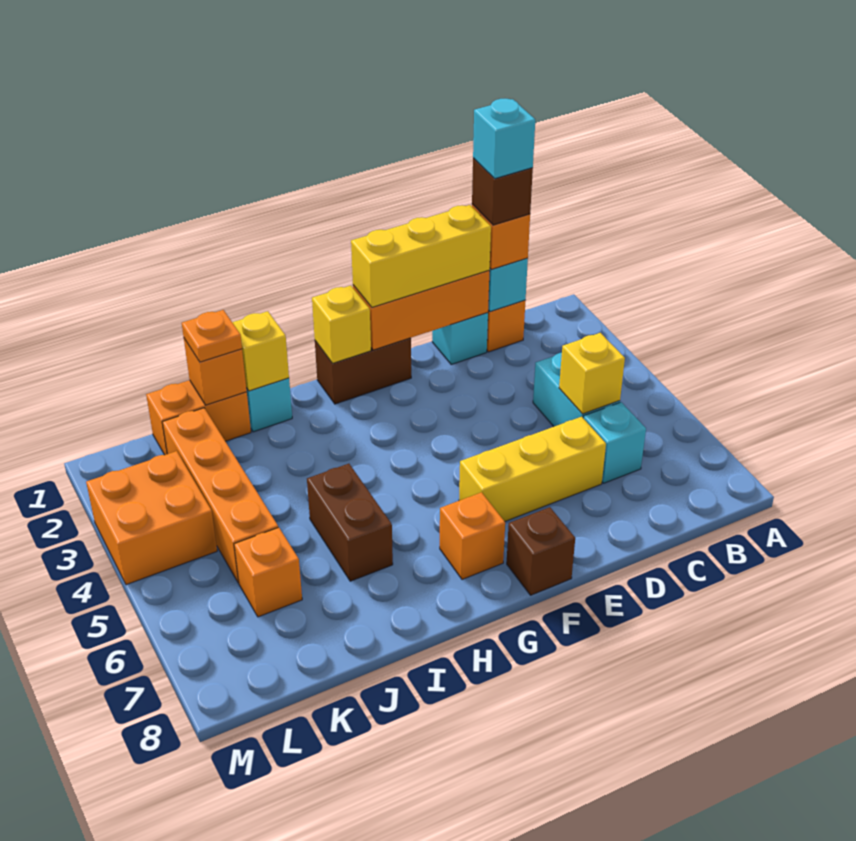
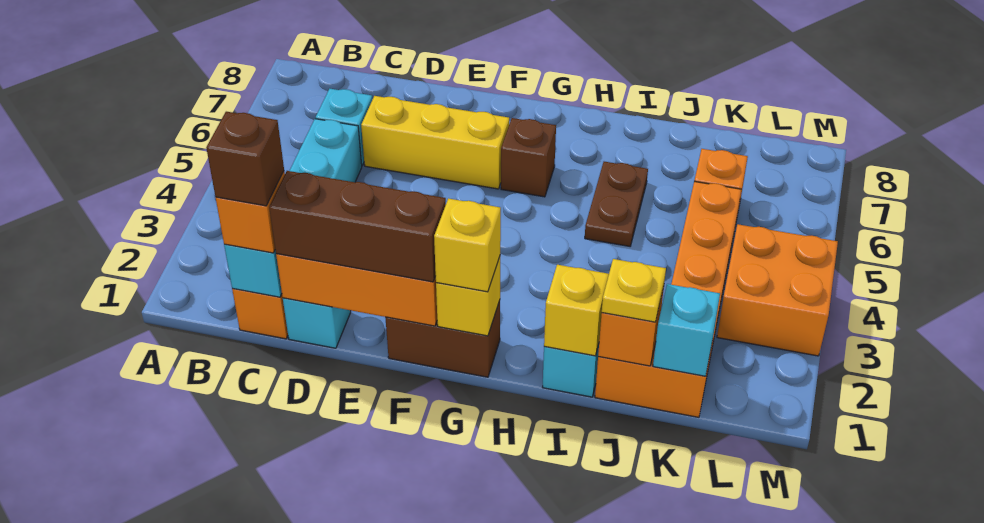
cyan 1x1 brick [473,99,535,179] -> cyan 1x1 brick moved to [653,284,720,376]
yellow 1x1 brick [559,333,625,414] -> yellow 1x1 brick moved to [434,198,501,292]
yellow 1x3 brick [351,205,491,307] -> brown 1x3 brick [269,171,446,282]
brown 1x1 brick [507,507,575,595] -> brown 1x1 brick moved to [501,118,556,197]
orange 1x1 brick [440,492,505,579] -> none
brown 1x2 brick [307,464,393,581] -> brown 1x2 plate [585,162,648,246]
orange 1x1 plate [182,310,242,362] -> yellow 1x1 plate [602,259,666,322]

